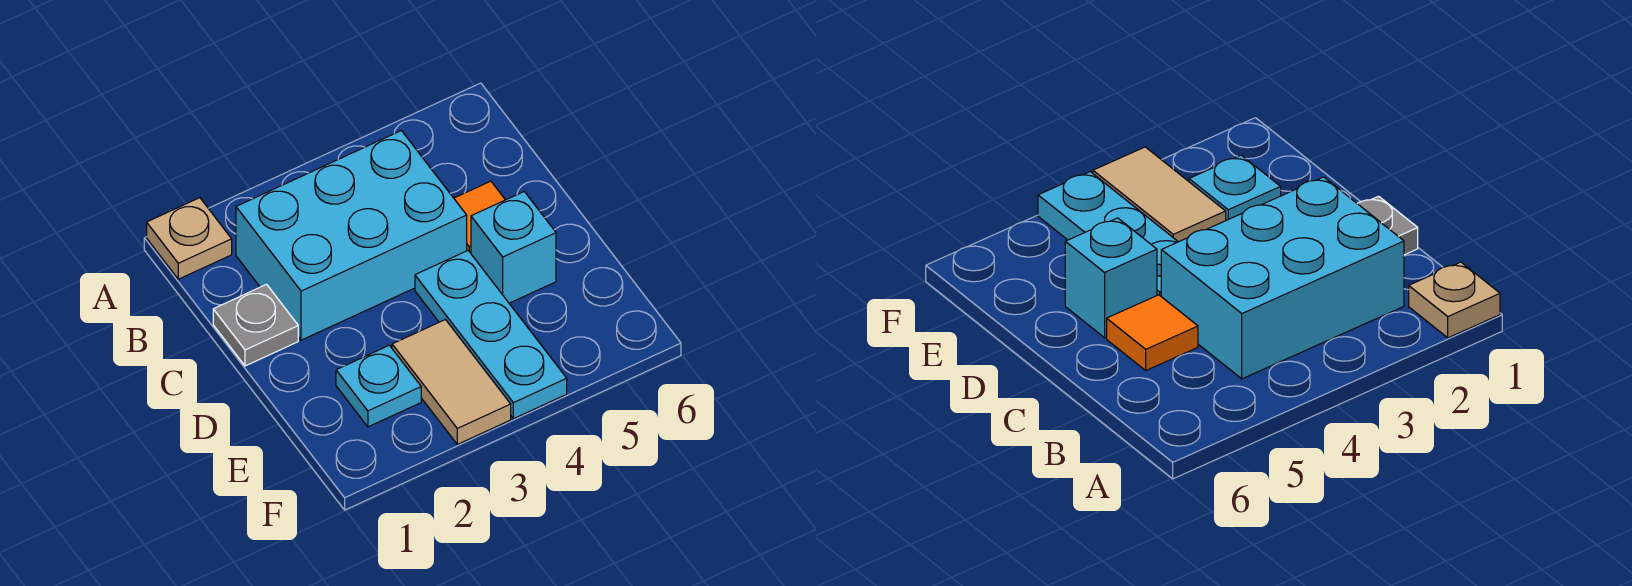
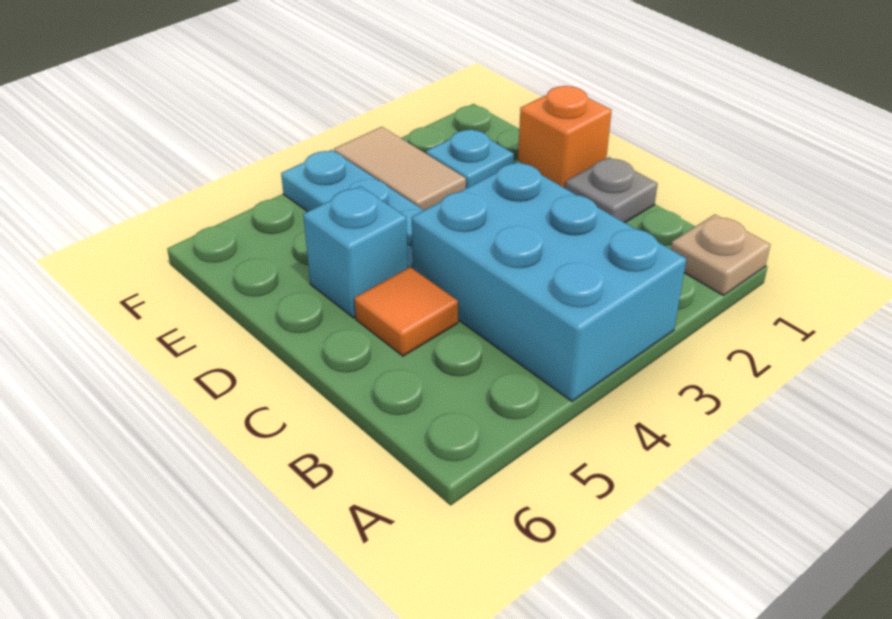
cyan 2x3 brick [236,131,467,340] -> cyan 2x3 brick turned to [412,162,686,401]
none -> orange 1x1 brick [518,86,612,188]

